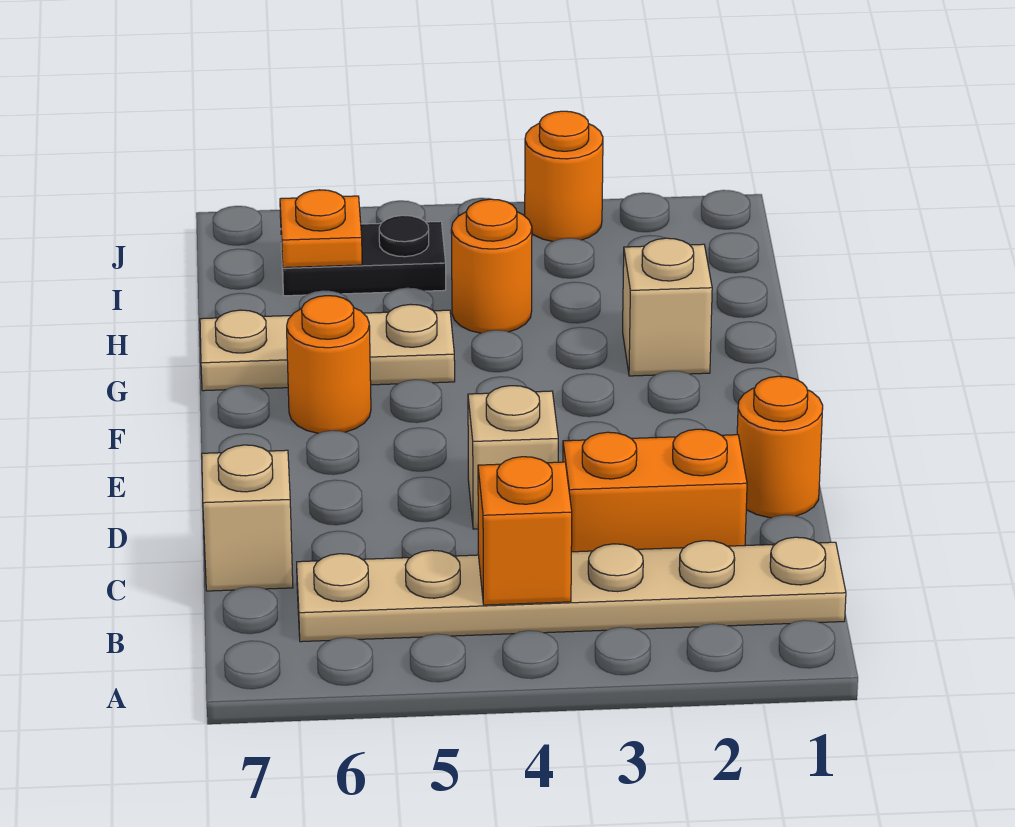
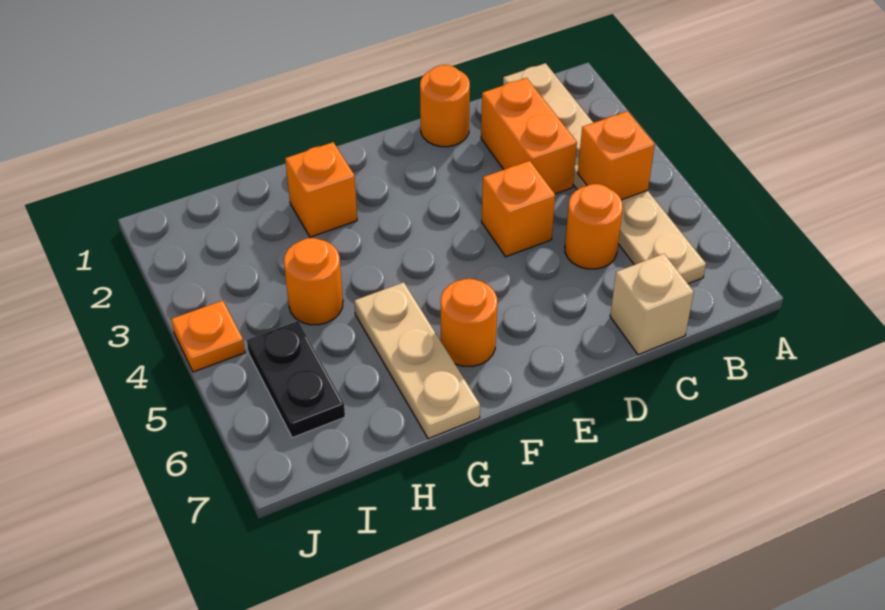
tan 1x1 brick [468,386,558,529] -> orange 1x1 brick [482,161,555,257]
tan 1x1 brick [623,238,712,376] -> orange 1x1 brick [285,142,357,237]
orange 1x1 plate [280,190,362,268] -> orange 1x1 plate moved to [171,301,245,372]
orange 1x1 round brick [525,111,603,241] -> orange 1x1 round brick moved to [565,184,623,269]

